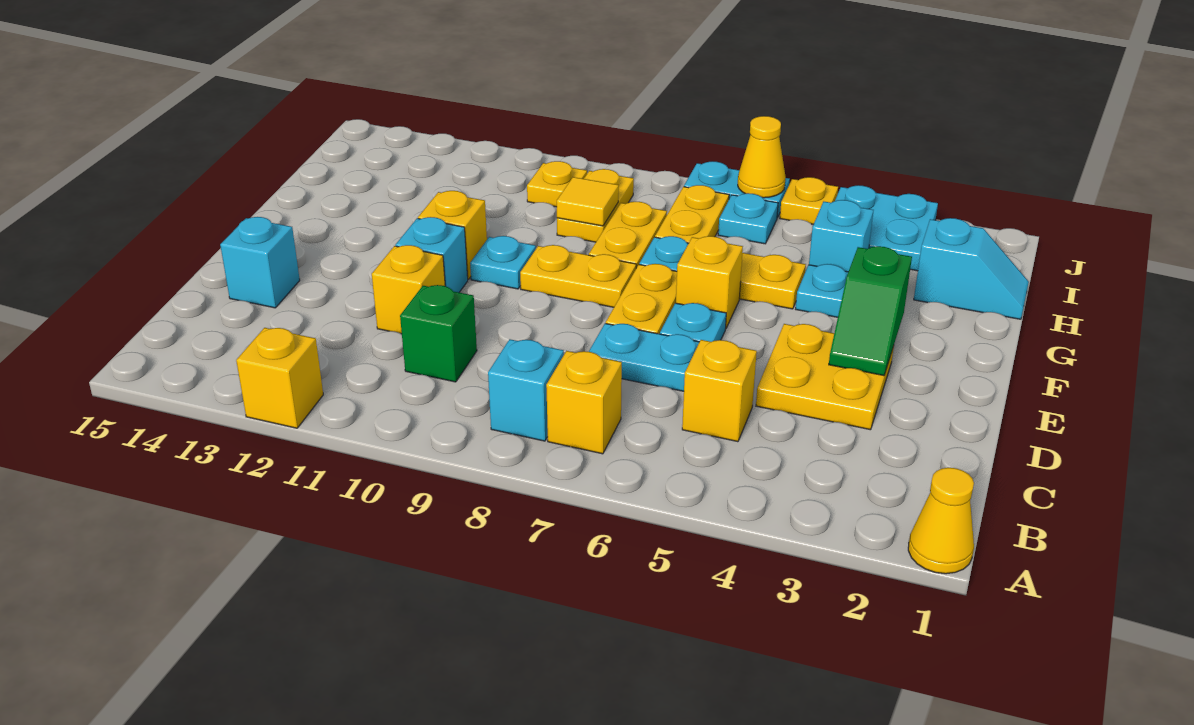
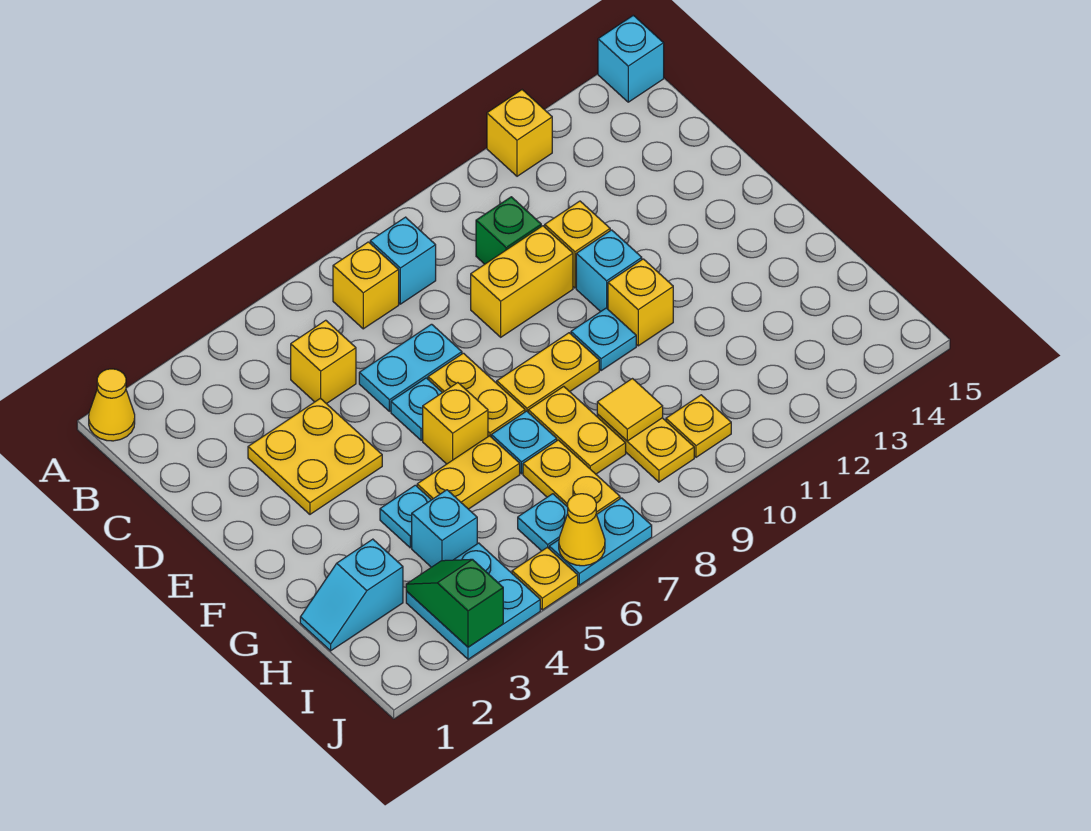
none -> yellow 1x2 brick [471,226,573,337]
cyan 1x1 brick [220,217,300,308] -> cyan 1x1 brick moved to [598,15,664,102]
green 1x2 slope [829,246,912,376] -> green 1x2 slope moved to [406,559,503,647]

